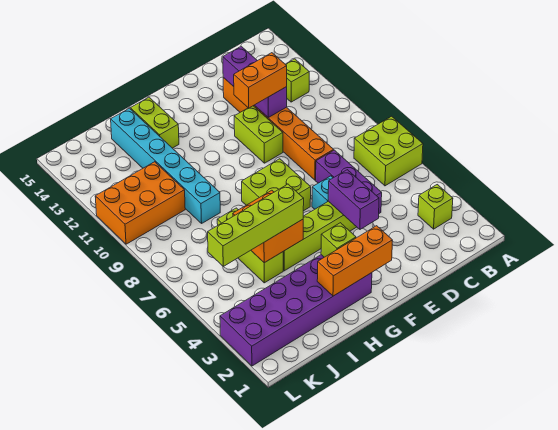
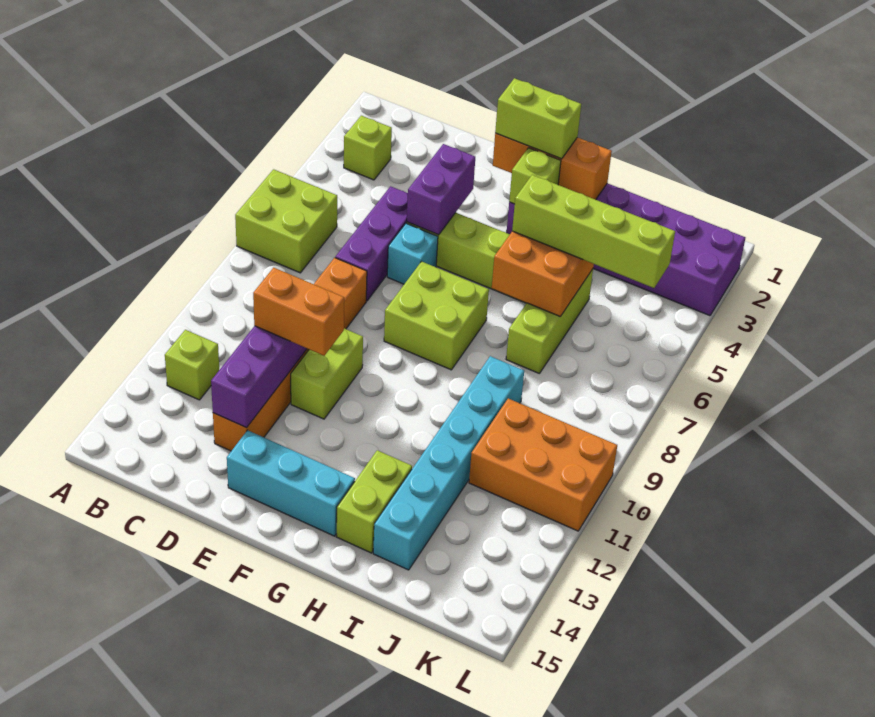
none -> cyan 1x3 brick [227,430,355,536]
none -> lime 1x2 brick [495,78,581,159]

